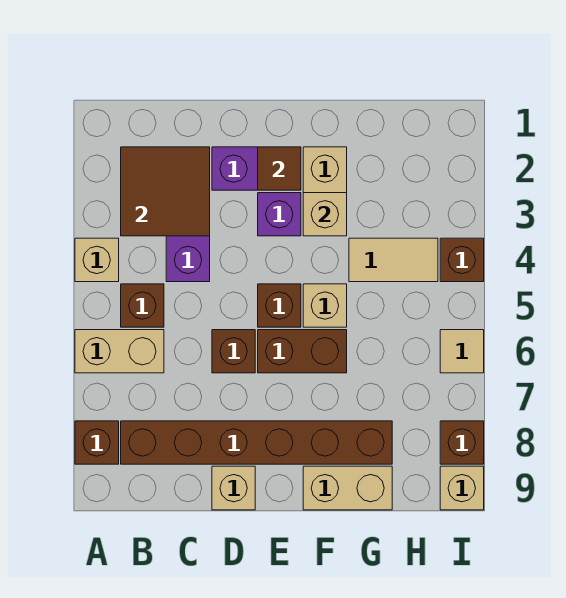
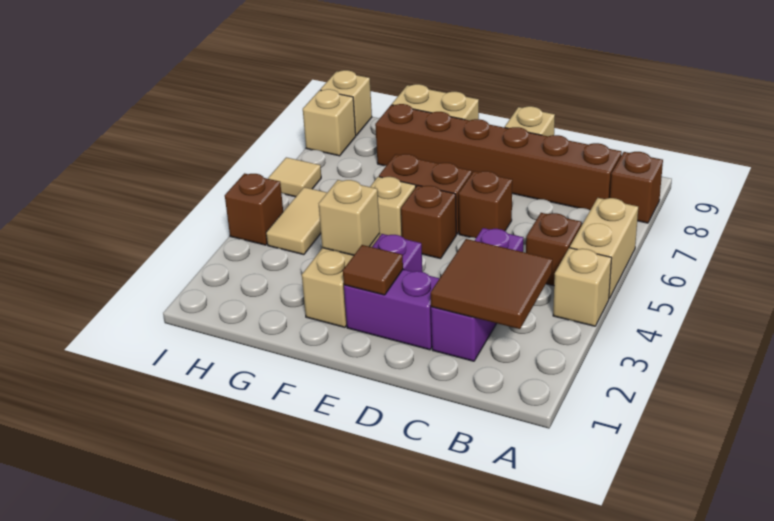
tan 1x2 brick [75,330,164,373] -> tan 1x2 brick turned to [570,198,638,298]
tan 1x2 tile [349,238,438,282] -> tan 1x2 tile turned to [266,187,327,255]
brown 1x1 brick [440,421,484,464] -> tan 1x1 brick [303,89,356,156]

